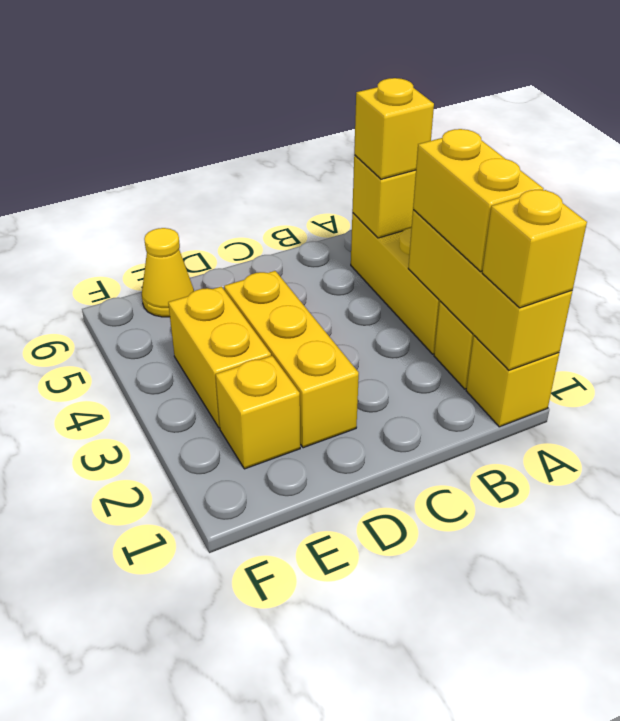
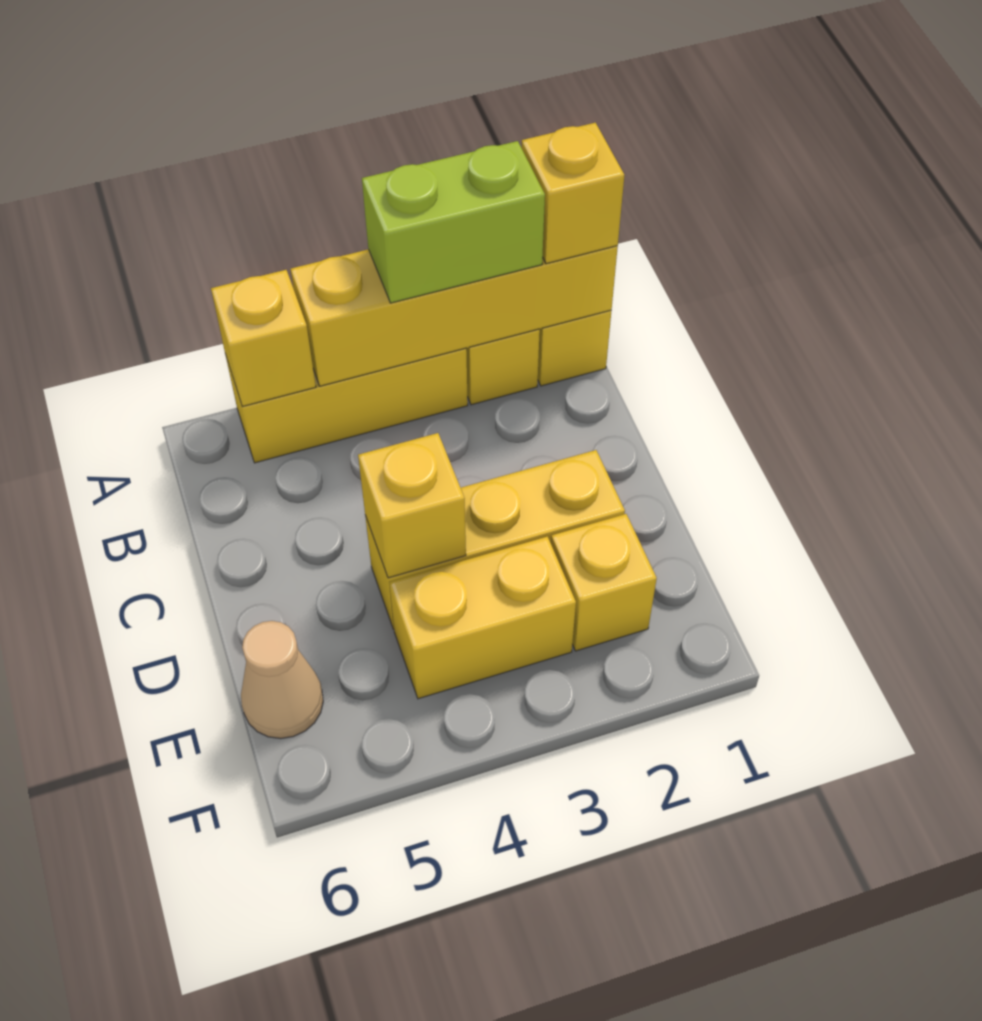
yellow 1x3 brick [408,210,572,370] -> yellow 1x4 brick [291,246,618,386]
yellow 1x2 brick [413,129,544,272] -> lime 1x2 brick [362,141,545,303]
yellow 1x1 brick [354,78,434,179] -> yellow 1x1 brick moved to [358,433,466,578]
yellow 1x1 cone [142,228,194,317] -> tan 1x1 cone [241,621,323,739]

